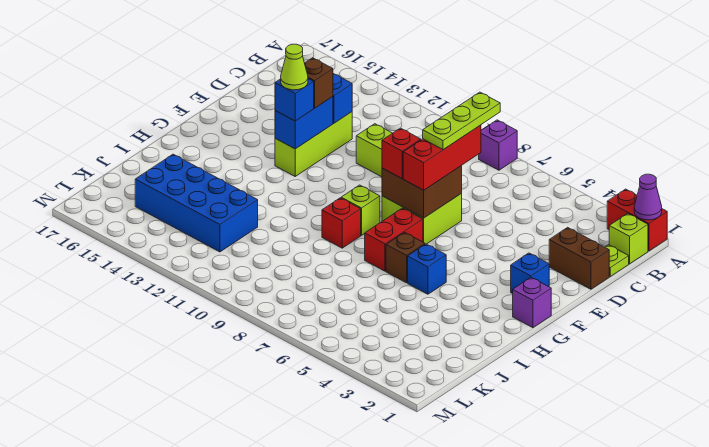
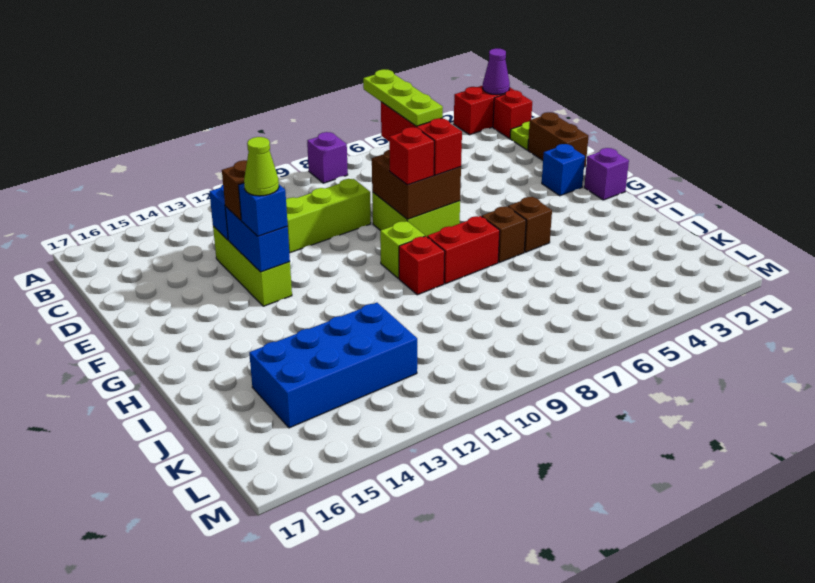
lime 1x1 brick [609,213,648,264] -> red 1x1 brick [493,90,532,138]
brown 1x2 brick [549,227,609,289] -> brown 1x2 brick turned to [528,112,588,167]
red 1x2 brick [365,208,423,271] -> red 1x2 brick turned to [427,216,500,284]
blue 1x1 brick [408,244,446,294] -> brown 1x1 brick [508,197,552,252]

